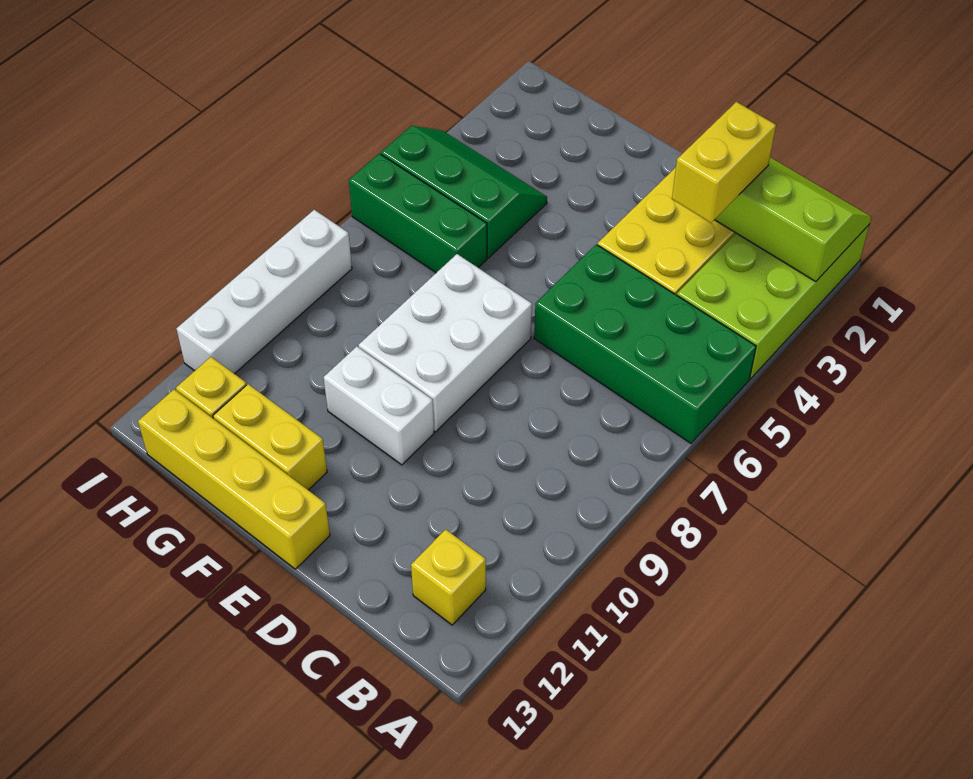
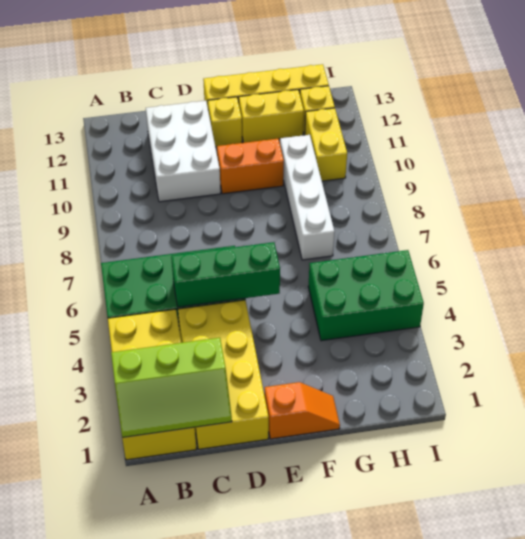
lime 2x4 brick [677,224,870,379] -> yellow 2x4 brick [108,309,196,460]
yellow 1x1 brick [411,529,486,625] -> yellow 1x1 brick moved to [208,97,242,147]
yellow 1x2 brick [672,102,776,223] -> yellow 1x2 brick moved to [305,108,347,181]
none -> orange 1x2 slope [264,382,340,439]
white 2x3 brick [359,254,532,432] -> white 2x3 brick moved to [146,101,221,202]
white 1x2 brick [324,346,434,465] -> orange 1x2 brick [217,139,284,194]
green 2x3 slope [381,126,547,258] -> green 2x3 brick [308,250,424,341]
green 1x3 brick [349,154,487,273] -> green 1x3 brick moved to [171,242,280,307]
white 1x4 brick [177,210,352,374] -> white 1x4 brick moved to [280,135,334,260]

